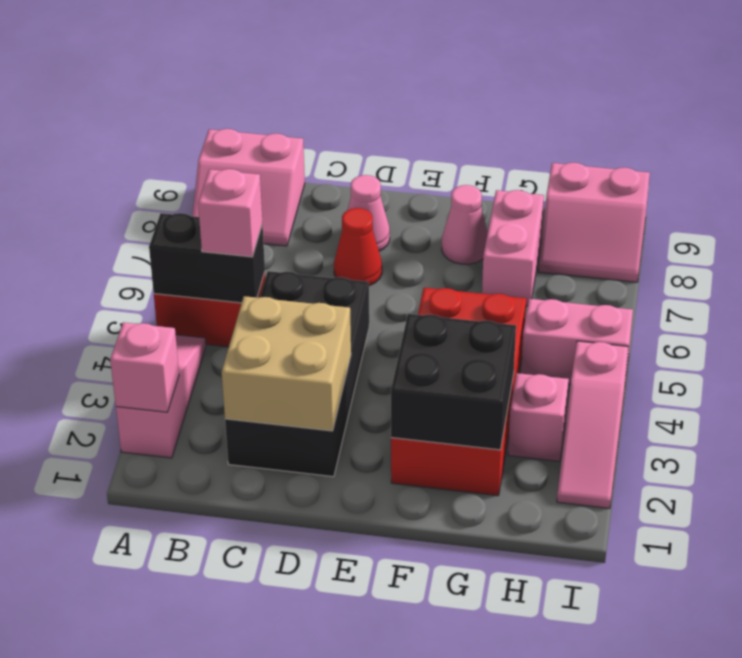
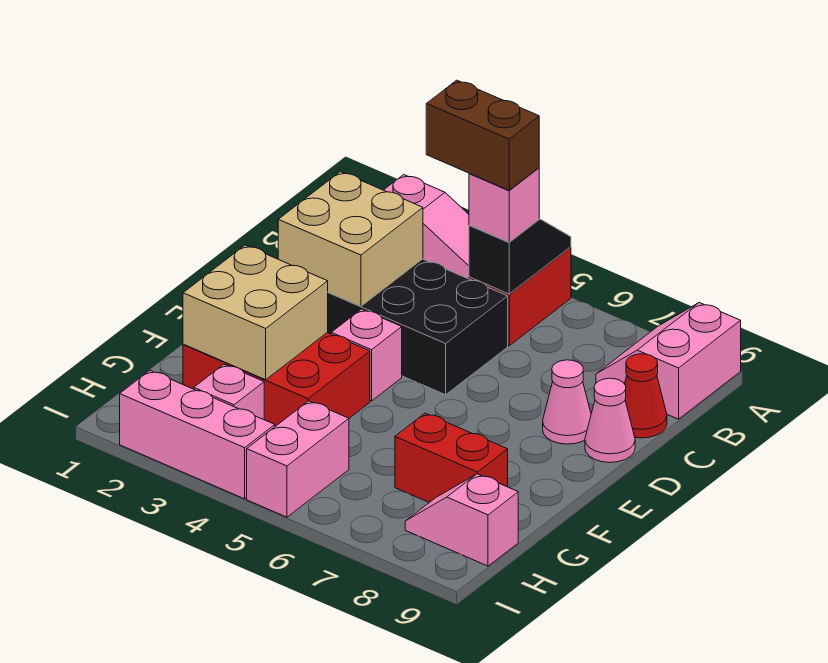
pink 1x1 brick [110,322,179,412] -> pink 1x1 brick moved to [331,309,402,401]
black 1x2 brick [149,213,265,303] -> black 1x2 slope [469,219,571,294]
none -> brown 1x2 brick [426,80,539,190]
red 1x1 cone [334,208,382,286] -> red 1x1 cone moved to [625,354,667,438]
red 2x4 brick [391,288,526,496] -> red 2x3 brick [183,333,370,426]
black 2x2 brick [391,314,516,450] -> tan 2x2 brick [183,245,328,380]
pink 1x1 cone [442,185,488,264] -> pink 1x1 cone moved to [585,378,635,463]
pink 1x2 brick [482,190,544,306] -> red 1x2 brick [395,413,508,502]
pink 2x2 slope [539,163,650,282] -> pink 1x2 slope [405,474,518,566]
pink 1x3 slope [557,341,628,508] -> pink 1x3 brick [120,371,275,499]

